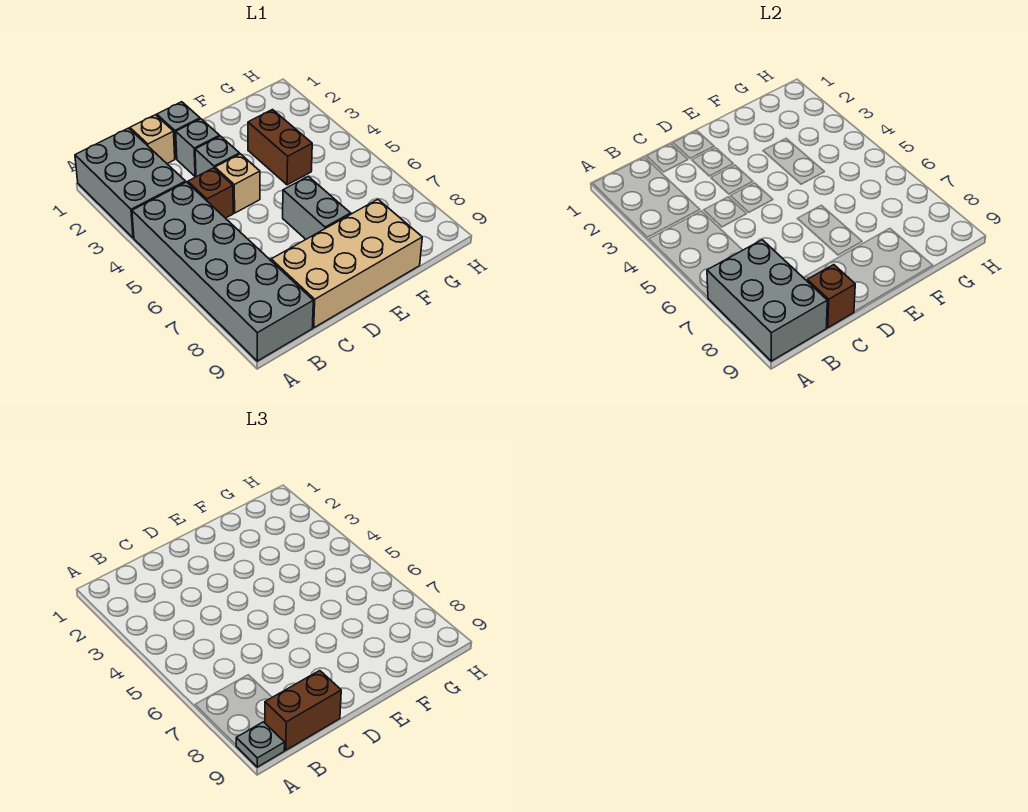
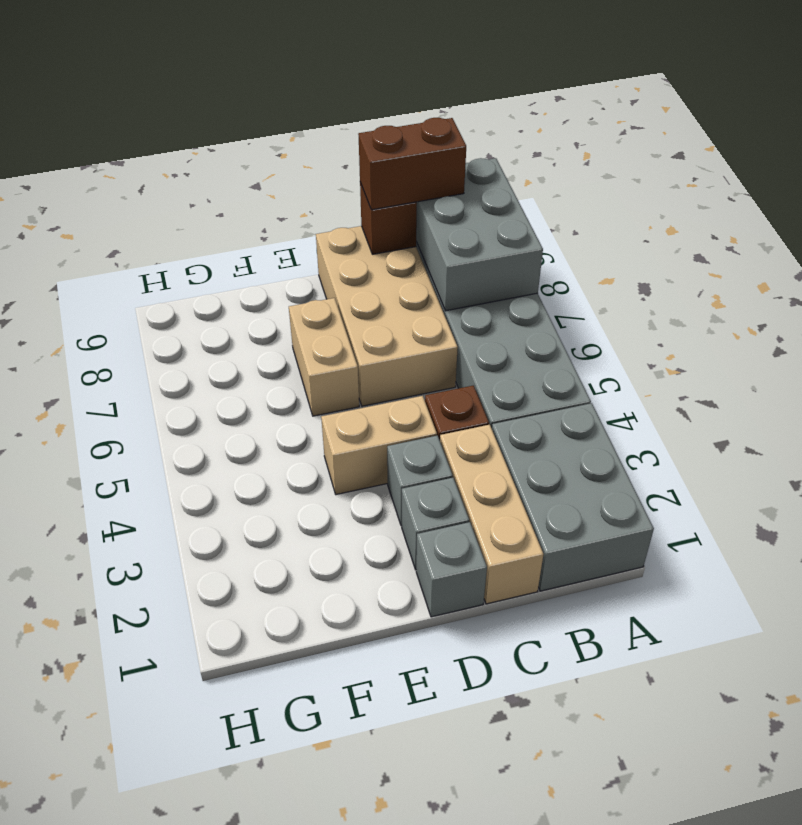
grey 1x1 plate [236,722,285,767] -> none
tan 1x1 brick [130,115,175,164] -> tan 1x3 brick [440,425,544,604]
tan 2x4 brick [271,199,422,328] -> tan 2x4 brick turned to [316,226,458,406]
tan 1x1 brick [215,154,260,213] -> tan 1x2 brick [321,396,437,495]
grey 1x2 brick [283,176,351,239] -> tan 1x2 brick [289,298,359,416]
brown 1x2 brick [248,110,312,185] -> none

